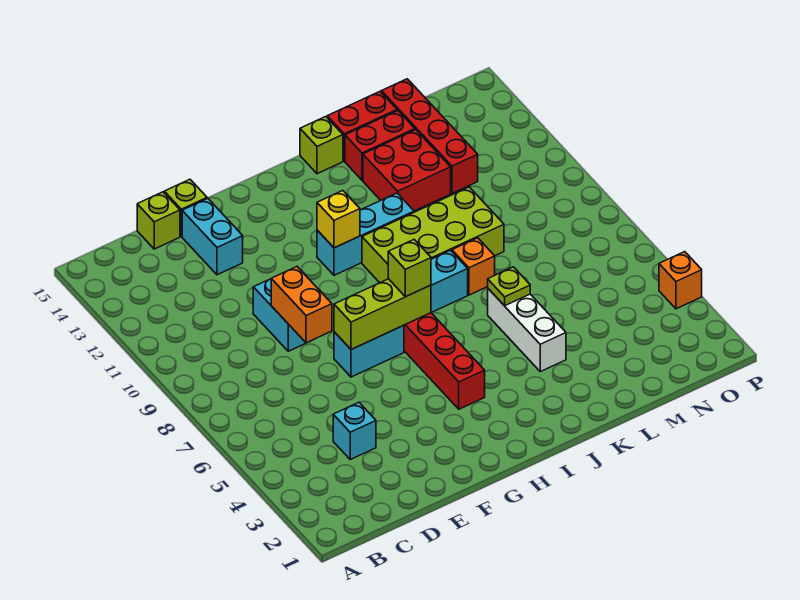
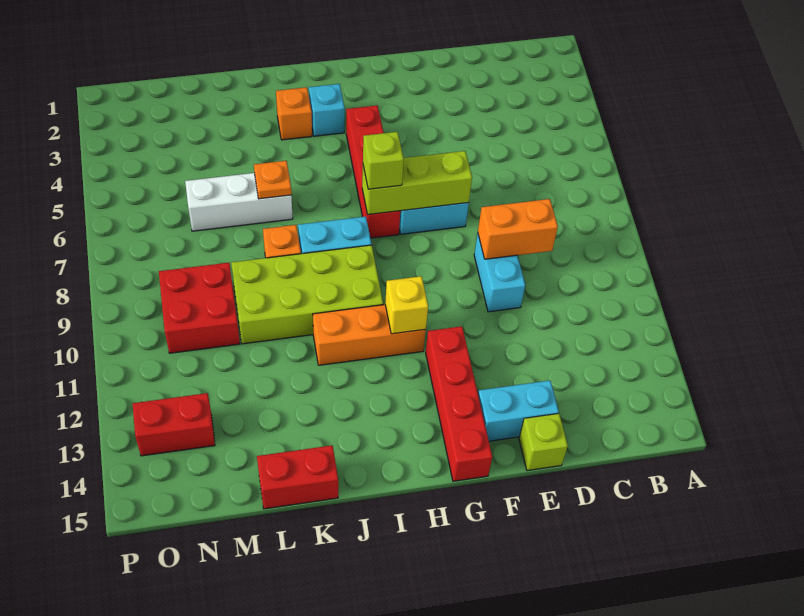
cyan 1x1 brick [333,402,376,459] -> cyan 1x1 brick moved to [309,84,345,136]
lime 1x1 brick [137,192,180,249] -> none
orange 1x2 brick [271,267,332,343] -> orange 1x2 brick turned to [478,199,558,259]
cyan 1x2 brick [182,199,243,275] -> cyan 1x2 brick turned to [478,380,559,441]
cyan 1x3 brick [317,193,414,275] -> orange 1x3 brick [313,305,426,365]
lime 1x1 brick [300,117,343,174] -> none
white 1x3 brick [488,289,566,372] -> white 1x3 brick turned to [185,173,293,231]
lime 1x1 plate [488,267,530,306] -> orange 1x1 plate [254,161,291,199]
red 2x2 brick [363,130,451,211] -> red 2x2 brick moved to [159,263,240,353]
red 1x2 brick [345,111,415,180] -> red 1x2 brick moved to [133,393,215,456]
red 1x4 brick [381,79,478,193] -> red 1x4 brick moved to [426,326,492,481]
orange 1x1 brick [659,252,702,309] -> orange 1x1 brick moved to [276,87,312,140]

